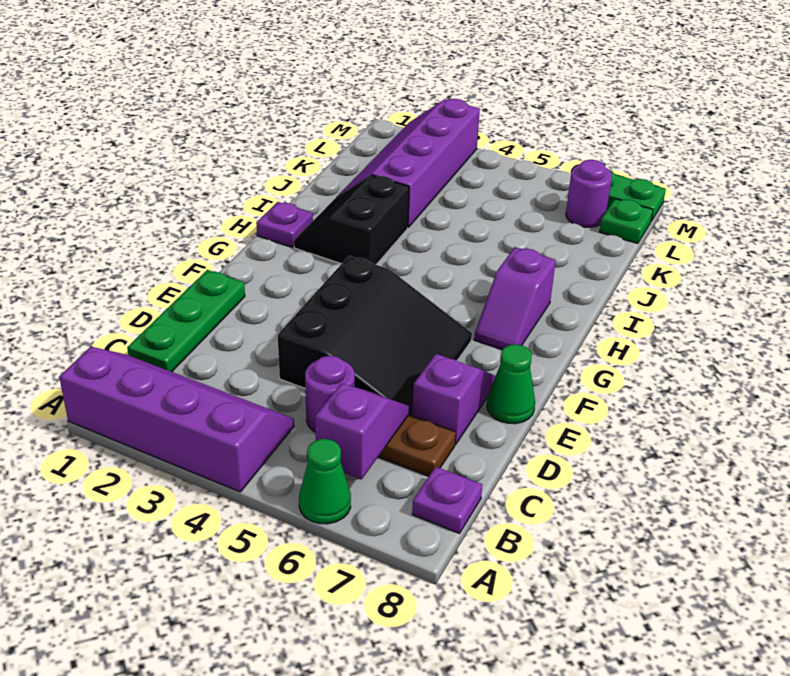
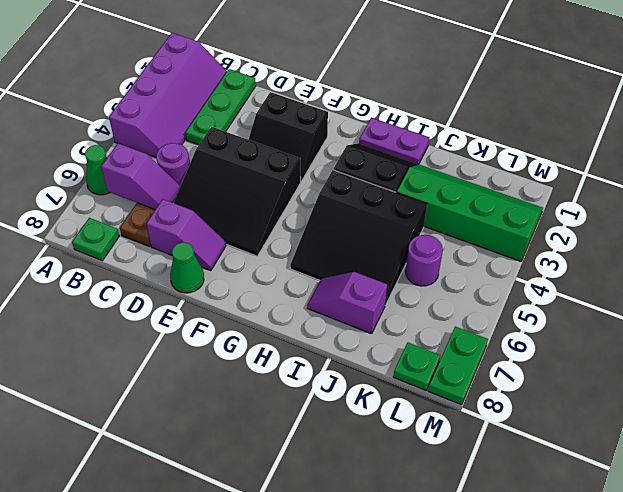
purple 1x1 plate [412,467,482,533] -> green 1x1 plate [72,218,119,261]
green 1x3 plate [127,270,245,372] -> green 1x3 plate turned to [185,69,256,145]
none -> black 2x2 slope [248,92,328,181]
purple 1x2 slope [474,247,556,350] -> purple 1x2 slope moved to [307,272,387,334]
purple 1x1 plate [256,202,313,247] -> purple 1x2 plate [359,118,429,164]
none -> black 3x3 slope [290,170,427,305]
purple 2x4 slope [337,99,480,227] -> green 2x4 slope [397,164,543,261]
purple 1x1 round brick [566,160,612,227] -> purple 1x1 round brick moved to [405,235,443,286]

